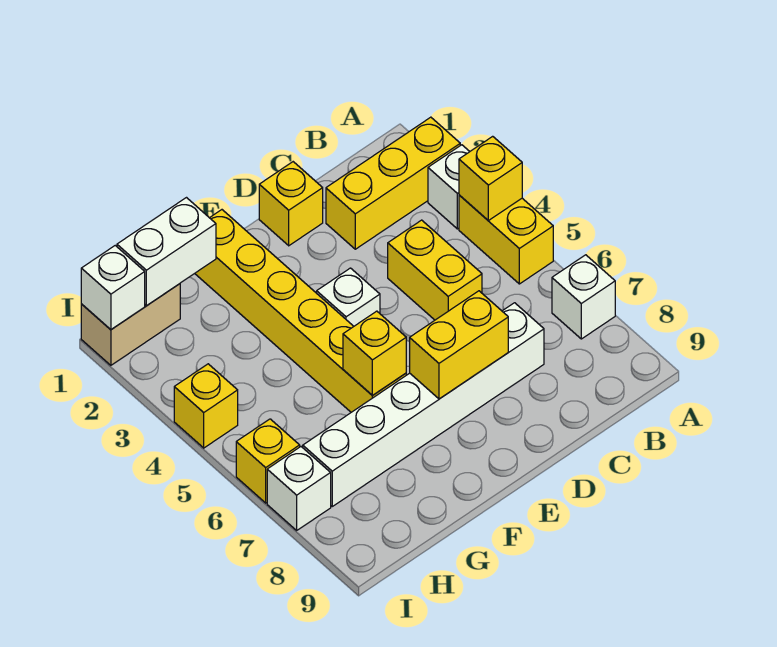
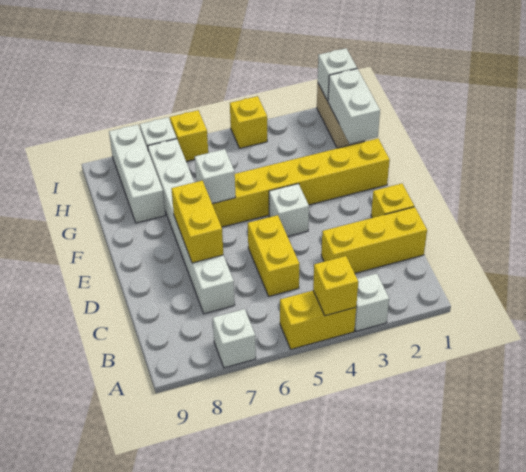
yellow 1x3 brick [326,117,460,249] -> yellow 1x3 brick turned to [321,207,427,273]
yellow 1x2 brick [388,220,482,320] -> yellow 1x2 brick turned to [248,215,299,296]
yellow 1x1 brick [343,311,406,396] -> white 1x1 brick [195,149,236,204]
none -> white 1x3 brick [109,125,165,223]

